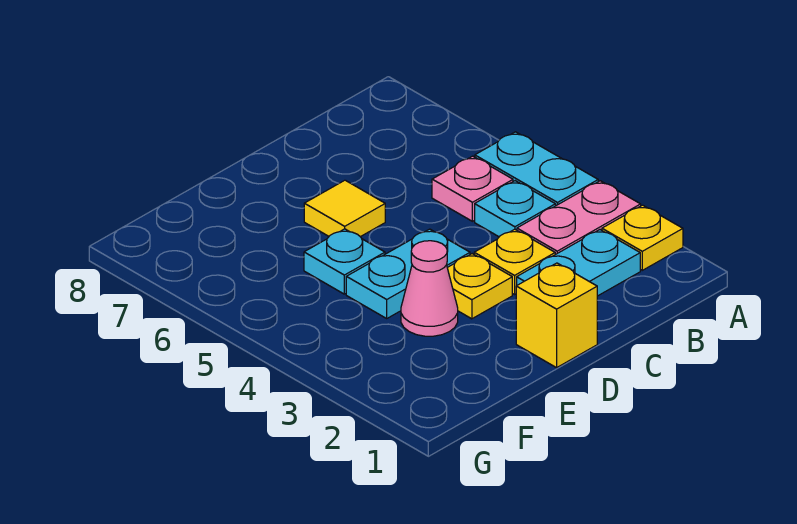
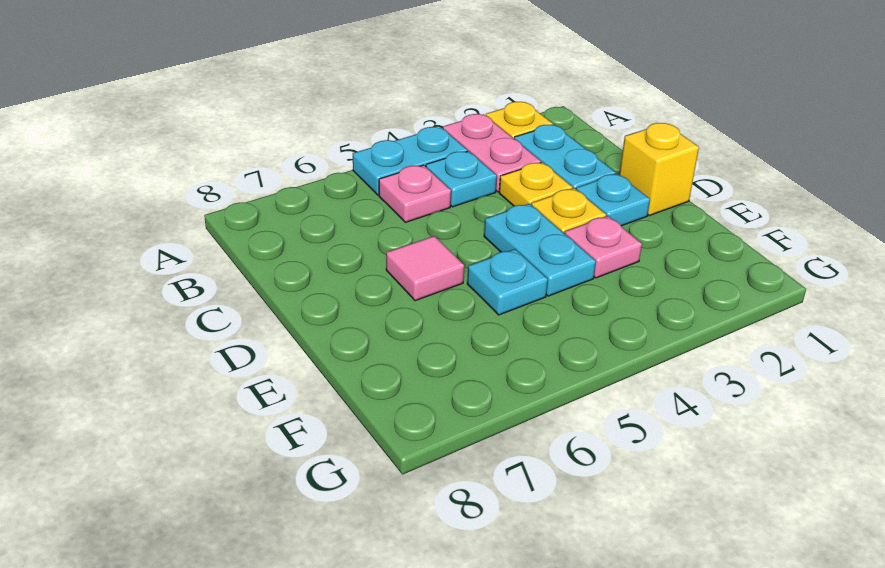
none -> cyan 1x1 plate [576,174,650,226]
yellow 1x1 tile [304,180,385,237] -> pink 1x1 tile [386,236,464,301]
pink 1x1 cone [401,241,458,336] -> pink 1x1 plate [564,216,642,278]

